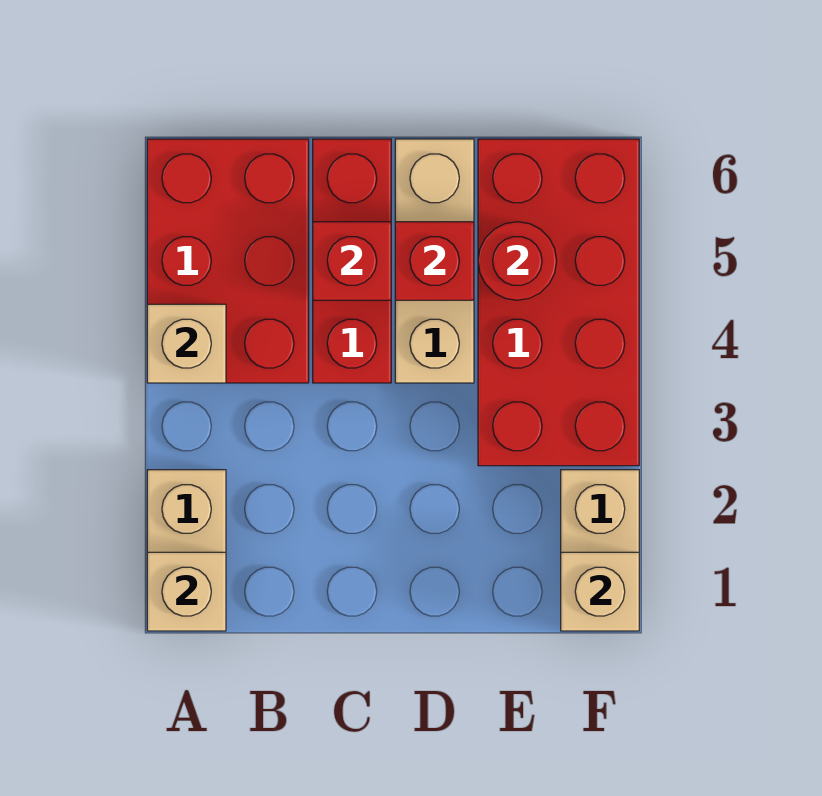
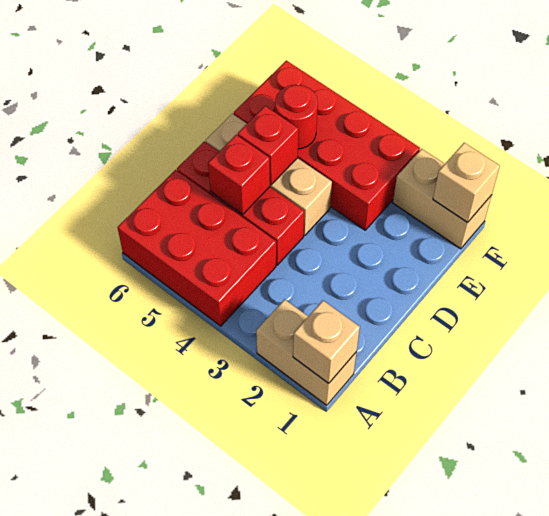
tan 1x1 brick [147,304,226,383] -> none

